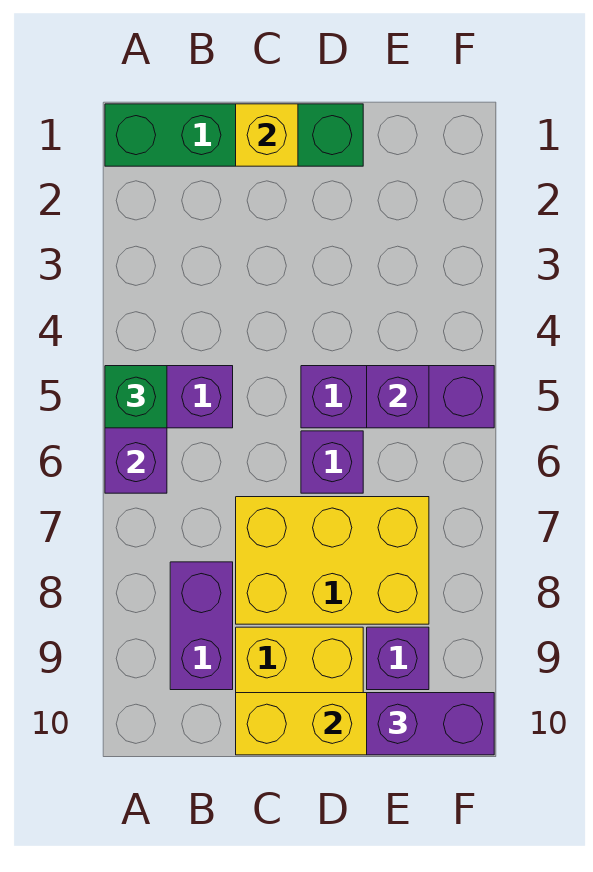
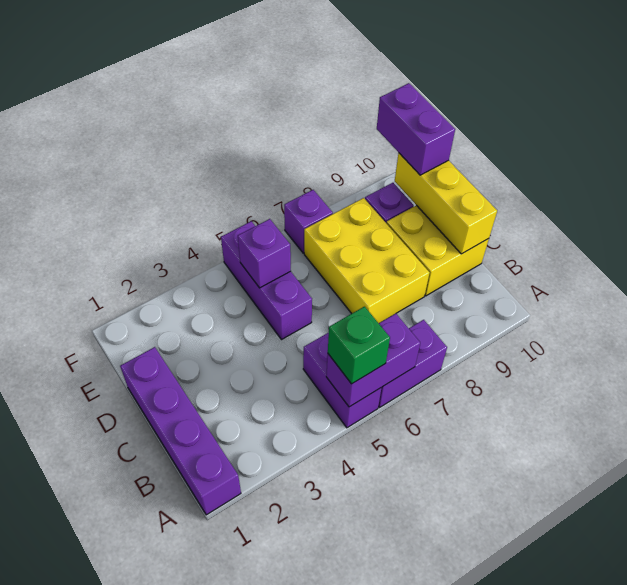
green 1x4 brick [105,104,363,166] -> purple 1x4 brick [120,347,241,515]
purple 1x2 brick [170,562,233,690] -> purple 1x2 brick moved to [378,320,447,407]
yellow 1x1 brick [236,104,298,166] -> none
purple 1x1 brick [301,431,363,493] -> purple 1x1 brick moved to [284,190,333,253]

